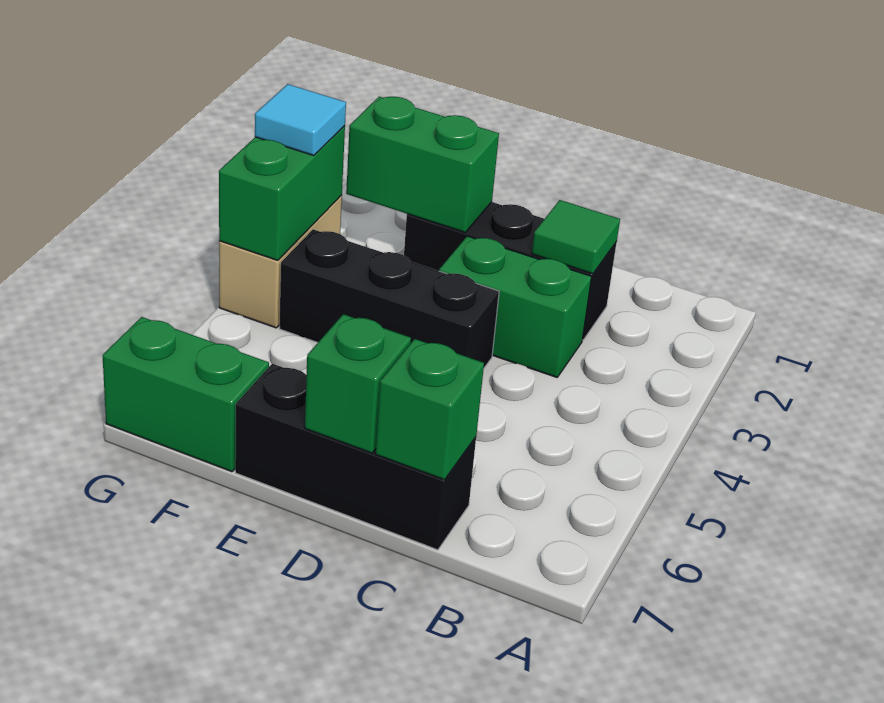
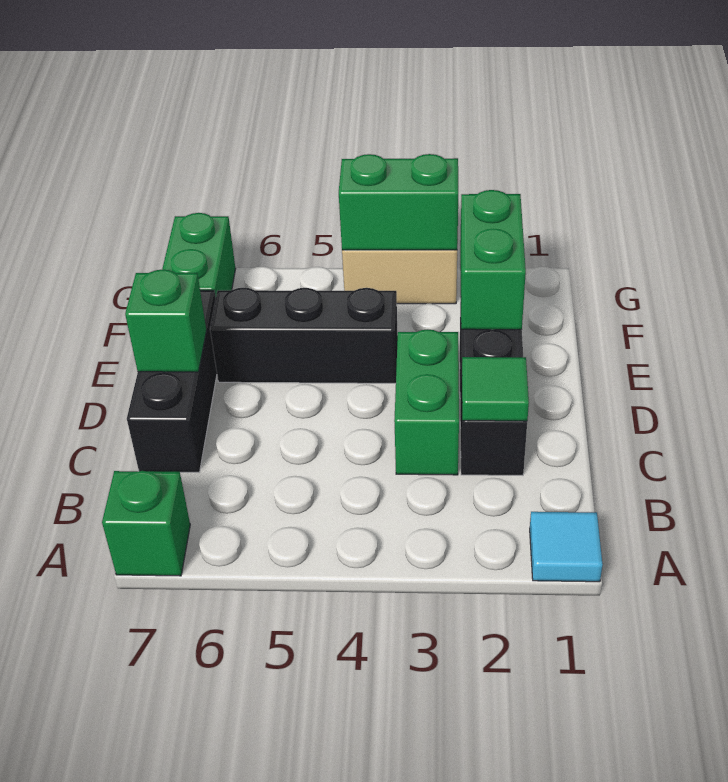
green 1x1 brick [376,339,484,480] -> green 1x1 brick moved to [102,471,190,576]
black 1x3 brick [279,229,499,368] -> black 1x3 brick turned to [210,288,398,383]
cyan 1x1 tile [255,84,346,156] -> cyan 1x1 tile moved to [530,512,603,582]

